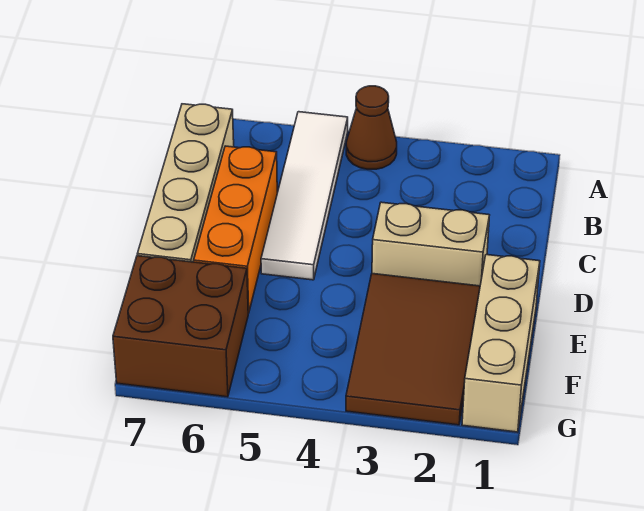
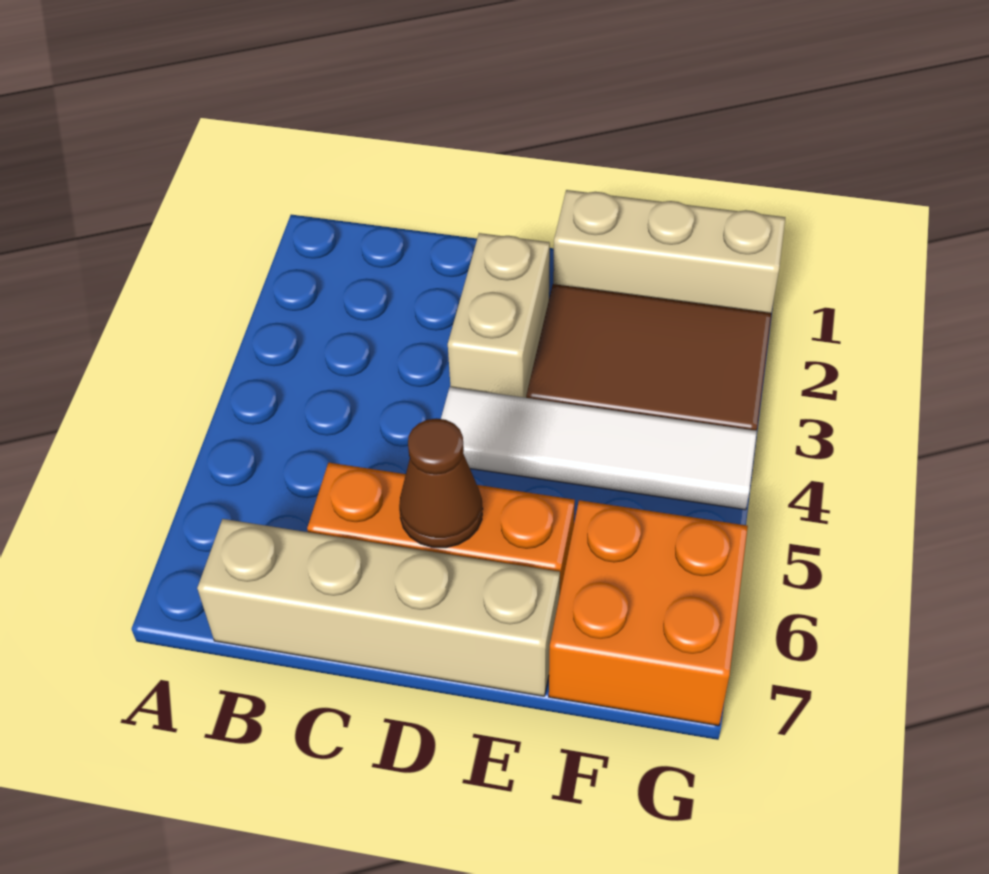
brown 1x1 cone [346,86,397,169] -> brown 1x1 cone moved to [399,418,483,548]
white 1x4 tile [261,112,348,280] -> white 1x4 tile moved to [441,387,757,510]
brown 2x2 brick [113,256,248,397] -> orange 2x2 brick [549,500,748,726]

